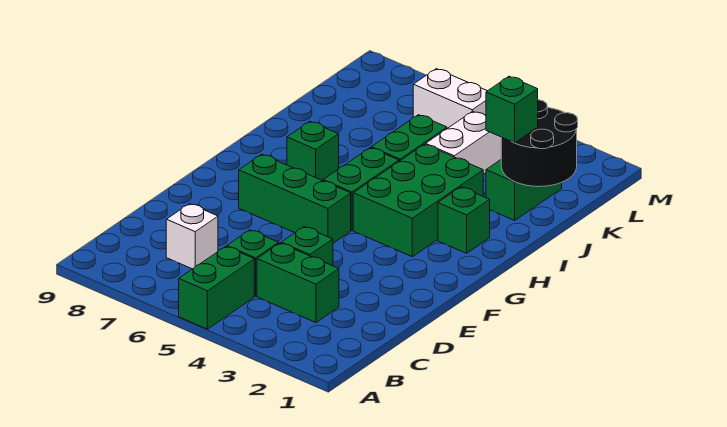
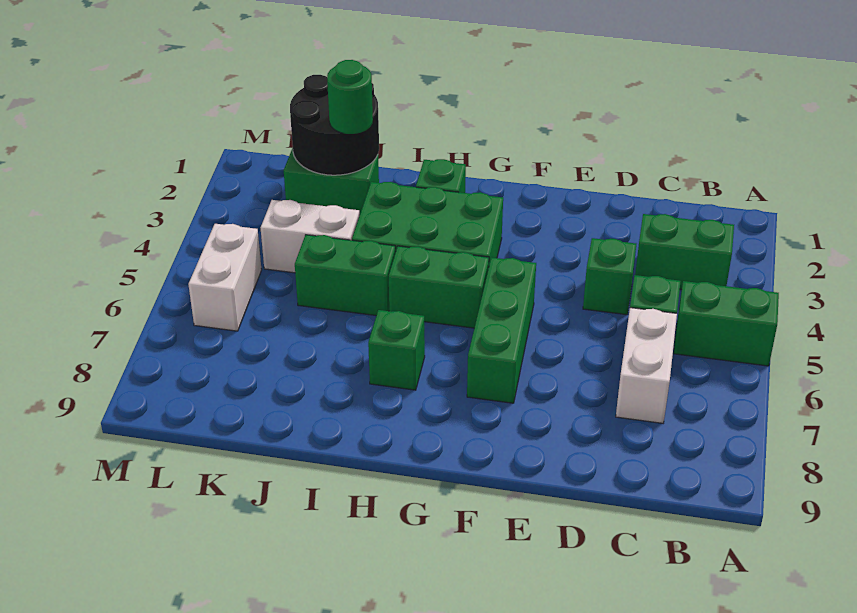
green 1x2 brick [257,243,339,322] -> green 1x2 brick turned to [635,214,734,290]
white 1x1 brick [166,204,218,269] -> white 1x2 brick [616,308,677,423]
green 1x1 brick [486,76,538,143] -> green 1x1 round brick [327,60,373,134]

